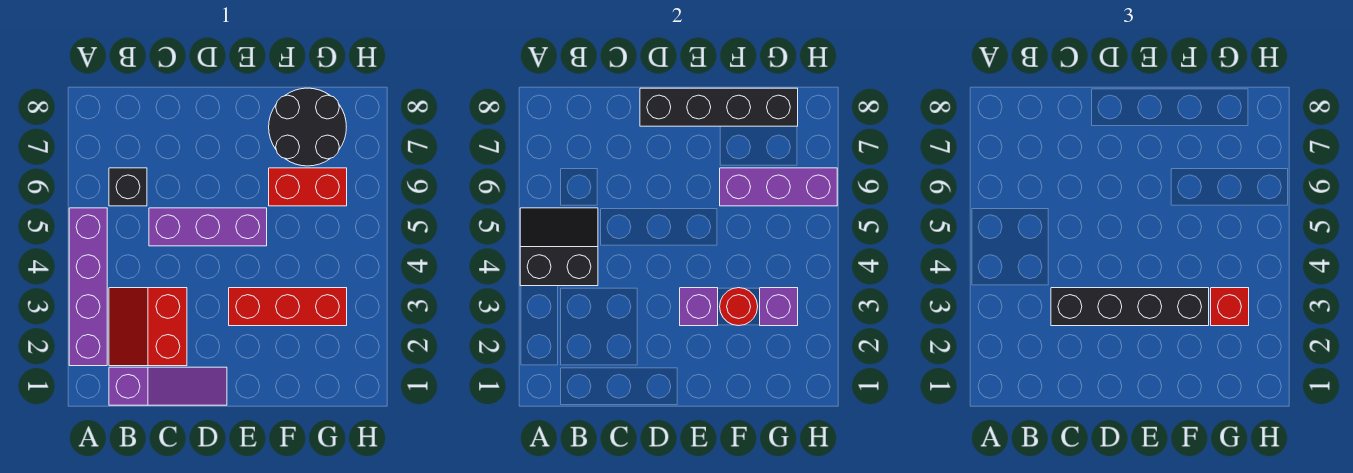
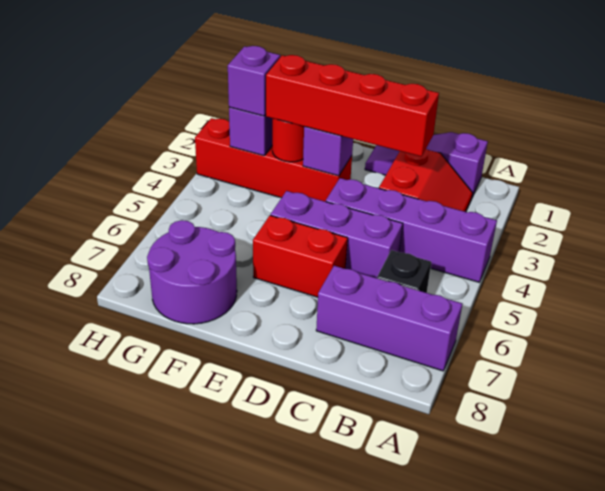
purple 1x4 brick [69,208,107,366] -> purple 1x4 brick turned to [326,178,497,282]
black 2x2 slope [520,208,598,286] -> none
black 1x4 brick [1051,288,1209,326] -> red 1x4 brick [266,55,439,157]
black 1x4 brick [640,88,798,126] -> none
red 1x3 brick [229,288,347,326] -> red 1x4 brick [195,118,352,202]
red 1x2 brick [269,168,347,206] -> red 1x2 brick moved to [253,215,348,297]
purple 1x3 brick [720,168,837,206] -> purple 1x3 brick moved to [316,266,462,371]
black 2x2 round brick [269,88,346,166] -> purple 2x2 round brick [147,220,237,324]
red 1x1 brick [1211,288,1249,326] -> purple 1x1 brick [228,46,280,116]

